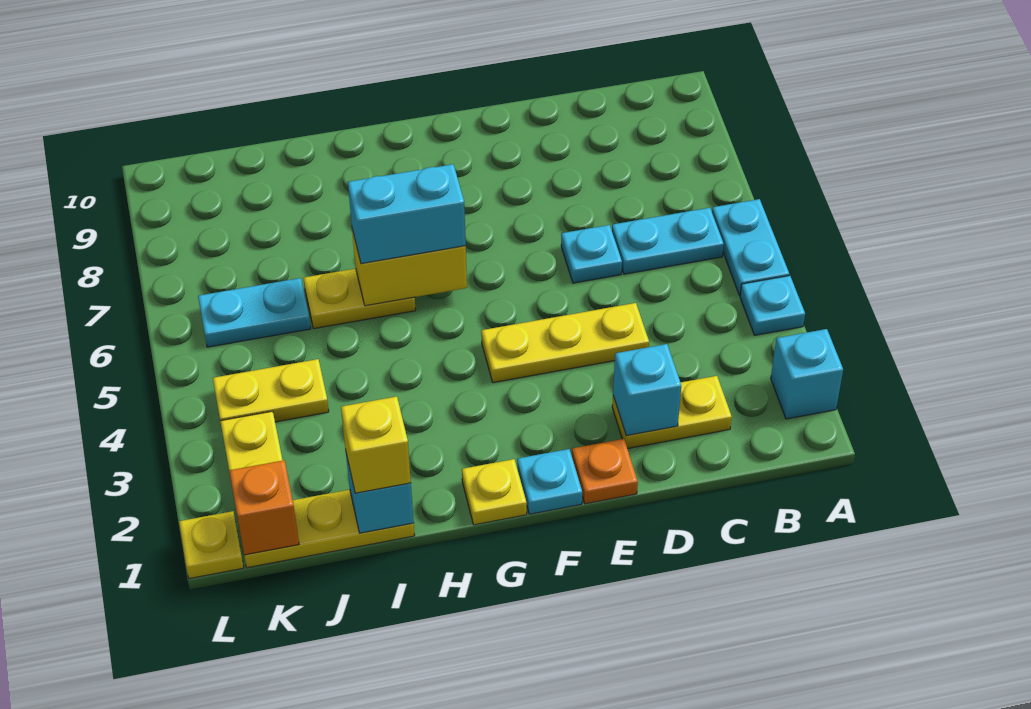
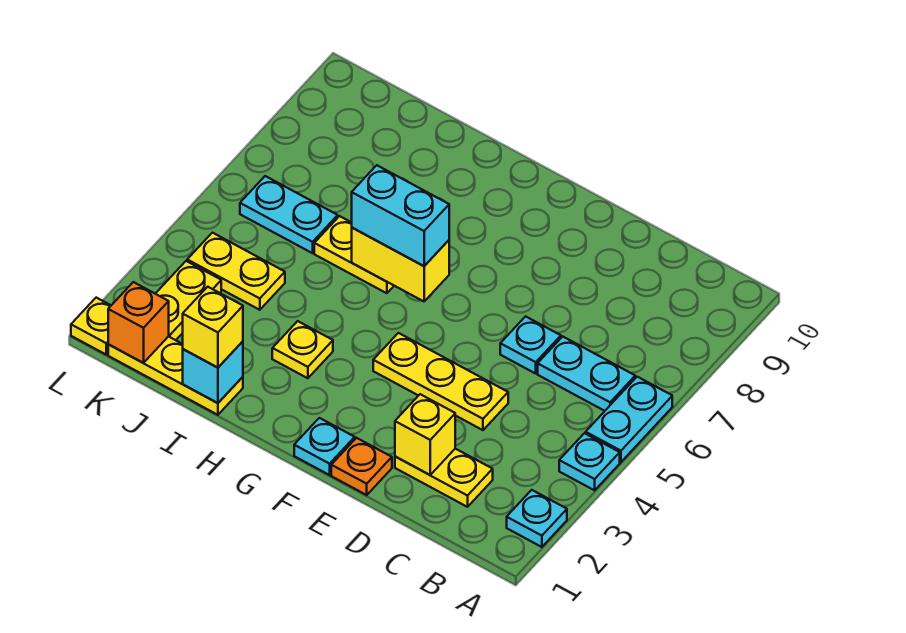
cyan 1x1 brick [771,329,843,419] -> cyan 1x1 plate [507,490,567,547]
cyan 1x1 brick [613,344,681,436] -> yellow 1x1 brick [395,394,455,475]
yellow 1x1 plate [462,459,527,525] -> yellow 1x1 plate moved to [272,321,333,378]

